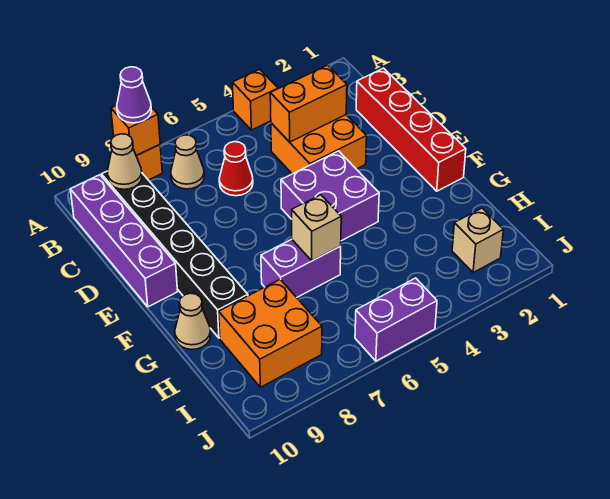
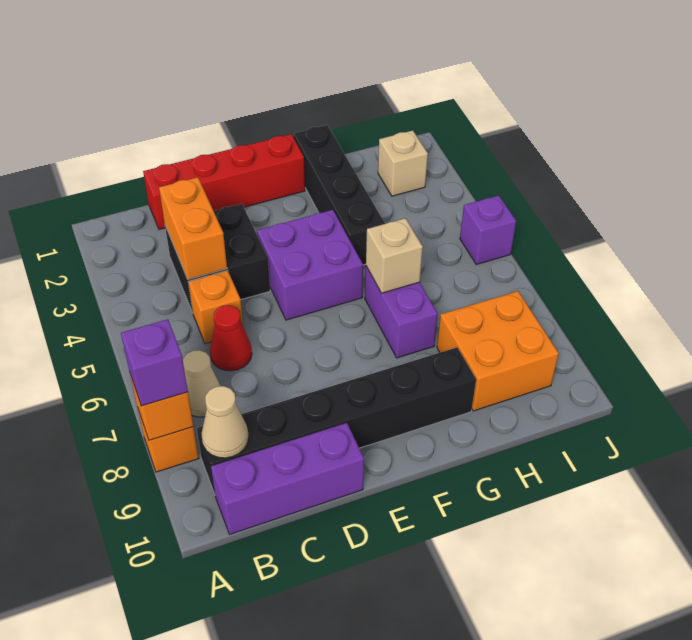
orange 1x1 brick [232,69,278,130] -> orange 1x1 brick moved to [189,271,243,344]
purple 1x1 cone [117,67,151,123] -> purple 1x1 brick [121,319,188,406]
purple 1x4 brick [70,175,178,307] -> purple 1x3 brick [211,423,364,534]
orange 2x2 brick [271,115,367,174] -> black 2x2 brick [165,204,270,313]
none -> black 1x4 brick [293,125,385,265]
tan 1x1 cone [175,293,211,350] -> none
purple 1x2 brick [355,278,437,361] -> purple 1x1 brick [460,195,516,265]

